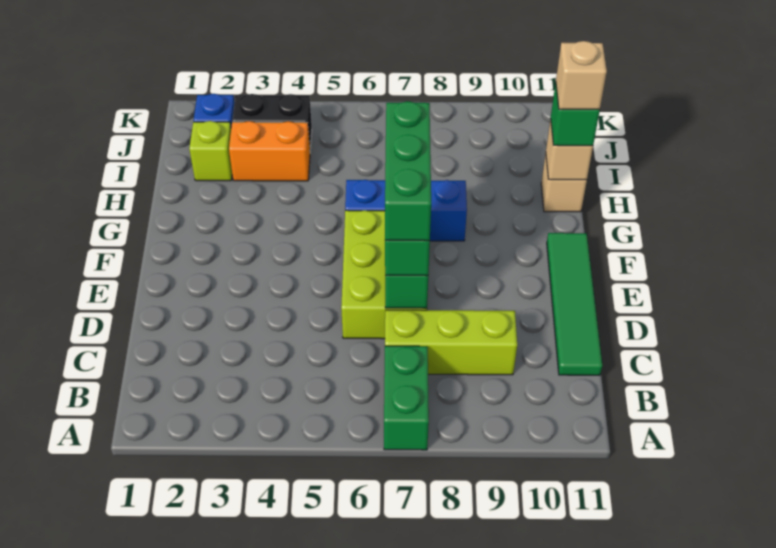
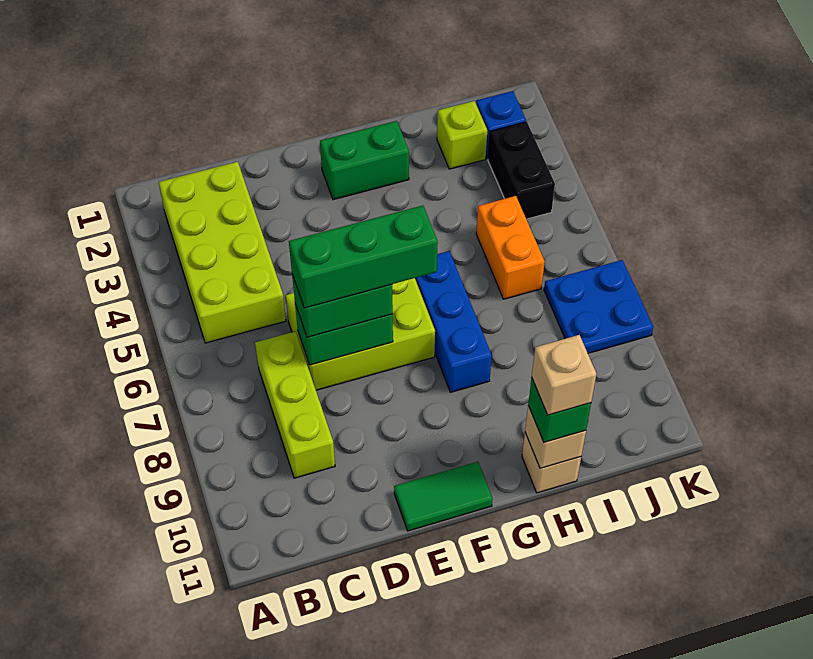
green 1x2 brick [384,346,429,450] -> green 1x2 brick moved to [320,121,409,200]
none -> lime 2x4 brick [159,162,286,343]
green 1x4 tile [547,233,602,375] -> green 1x2 tile [394,462,492,531]
orange 1x2 brick [229,121,310,181] -> orange 1x2 brick moved to [476,196,545,299]
none -> blue 2x2 plate [544,260,653,353]

